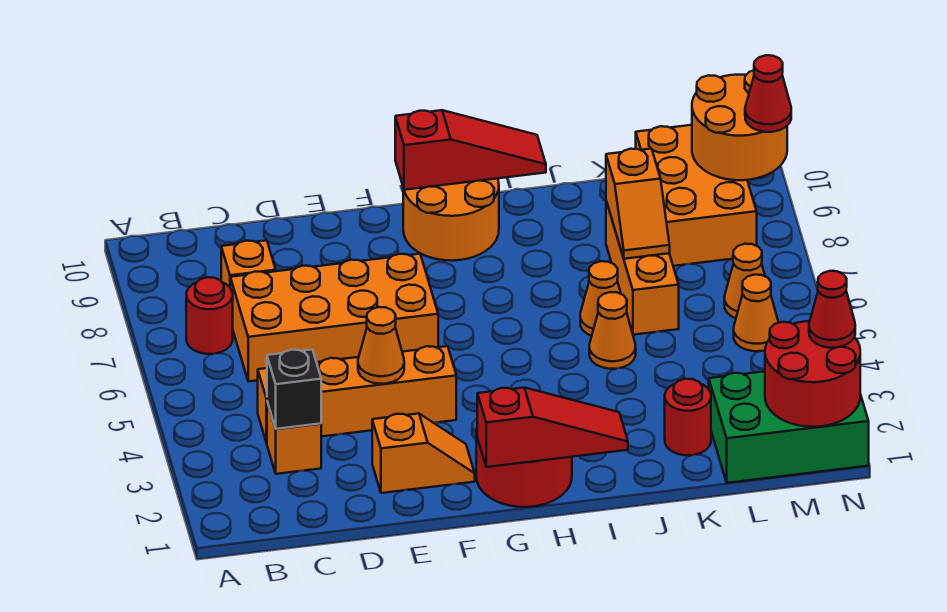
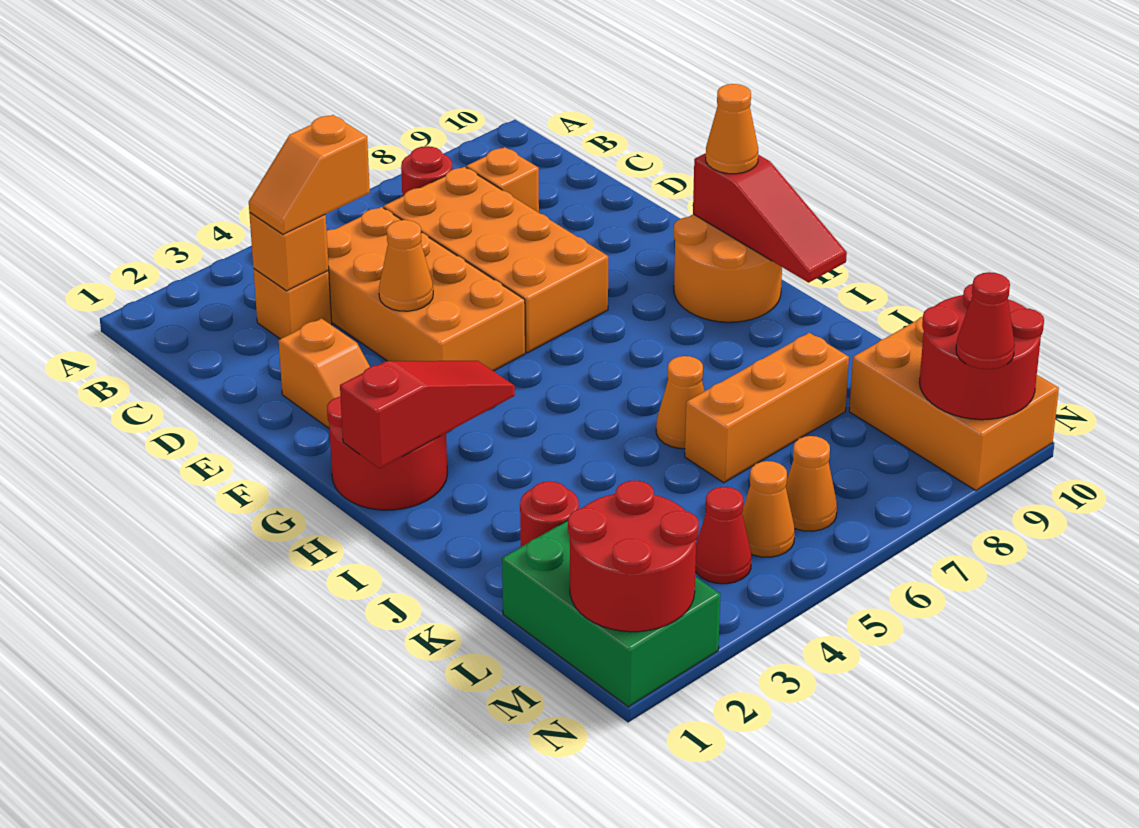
black 1x1 brick [267,350,321,429] -> orange 1x1 brick [249,213,329,291]
orange 1x4 brick [258,346,456,443] -> orange 2x4 brick [327,207,525,371]
red 1x3 slope [477,388,628,467] -> red 1x3 slope turned to [340,361,515,469]
orange 1x1 cone [589,292,636,369] -> orange 1x1 cone moved to [706,84,758,174]
orange 1x2 slope [606,149,670,259] -> orange 1x2 slope moved to [249,115,370,234]
orange 2x3 brick [636,125,757,266] -> orange 2x3 brick turned to [849,317,1059,490]
orange 2x2 round brick [692,70,787,180] -> red 2x2 round brick [919,284,1044,420]
red 1x1 cone [809,271,855,348] -> red 1x1 cone moved to [695,487,751,584]

